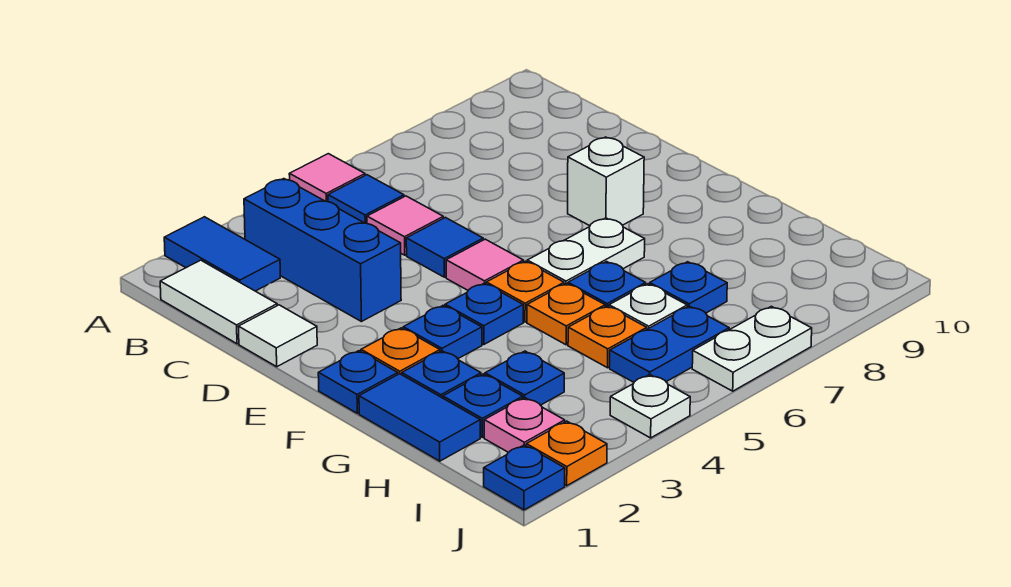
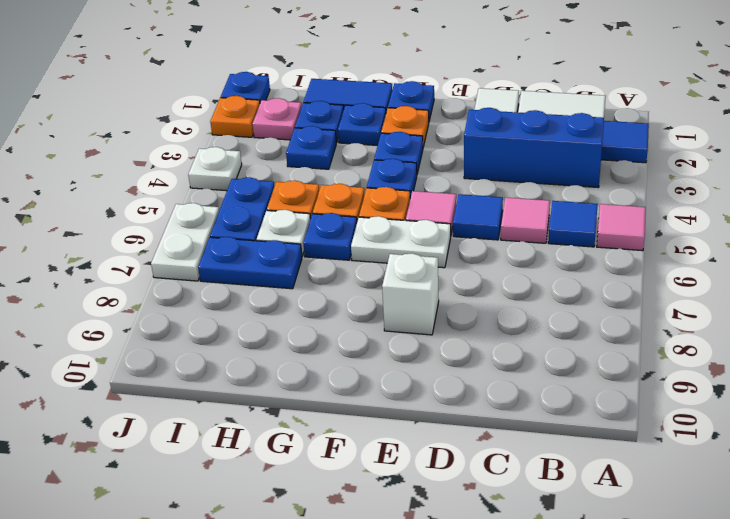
white 1x2 plate [527,218,645,284] -> white 1x2 plate turned to [351,216,451,268]
blue 1x1 plate [650,262,727,313] -> blue 1x2 plate [198,237,302,289]

